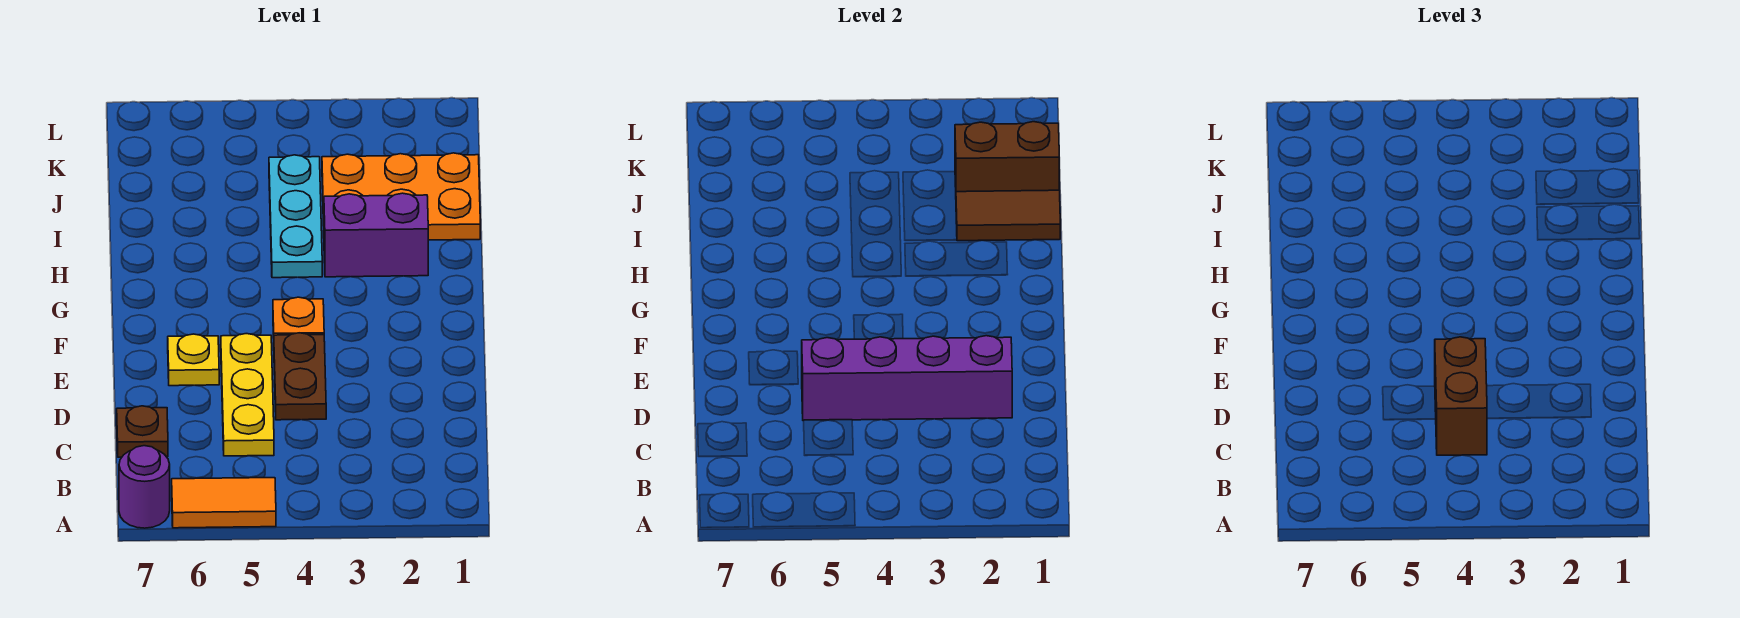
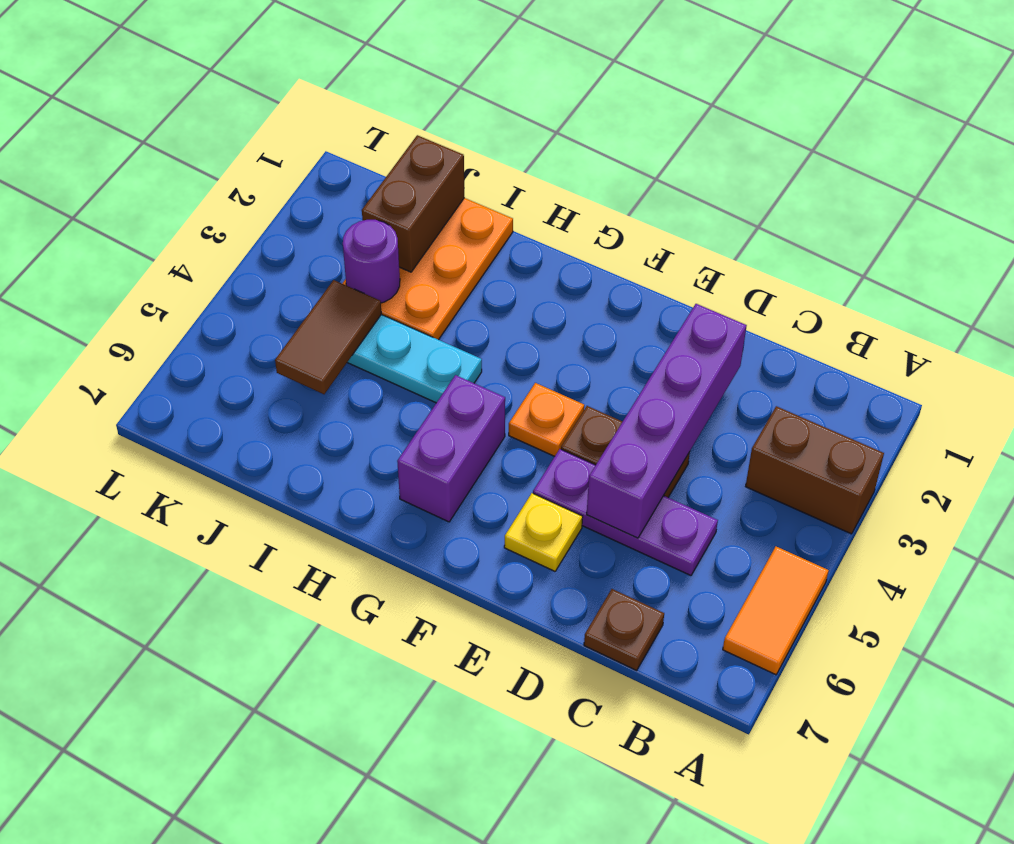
purple 1x1 round brick [119,446,170,528] -> purple 1x1 round brick moved to [343,220,400,303]
brown 1x2 brick [1435,337,1487,455] -> brown 1x2 brick moved to [746,406,884,534]
yellow 1x3 plate [221,334,274,456] -> purple 1x3 plate [533,449,718,575]
purple 1x2 brick [324,193,428,277] -> purple 1x2 brick moved to [397,375,505,522]
brown 1x2 tile [956,190,1060,241] -> brown 1x2 tile moved to [275,280,382,394]

